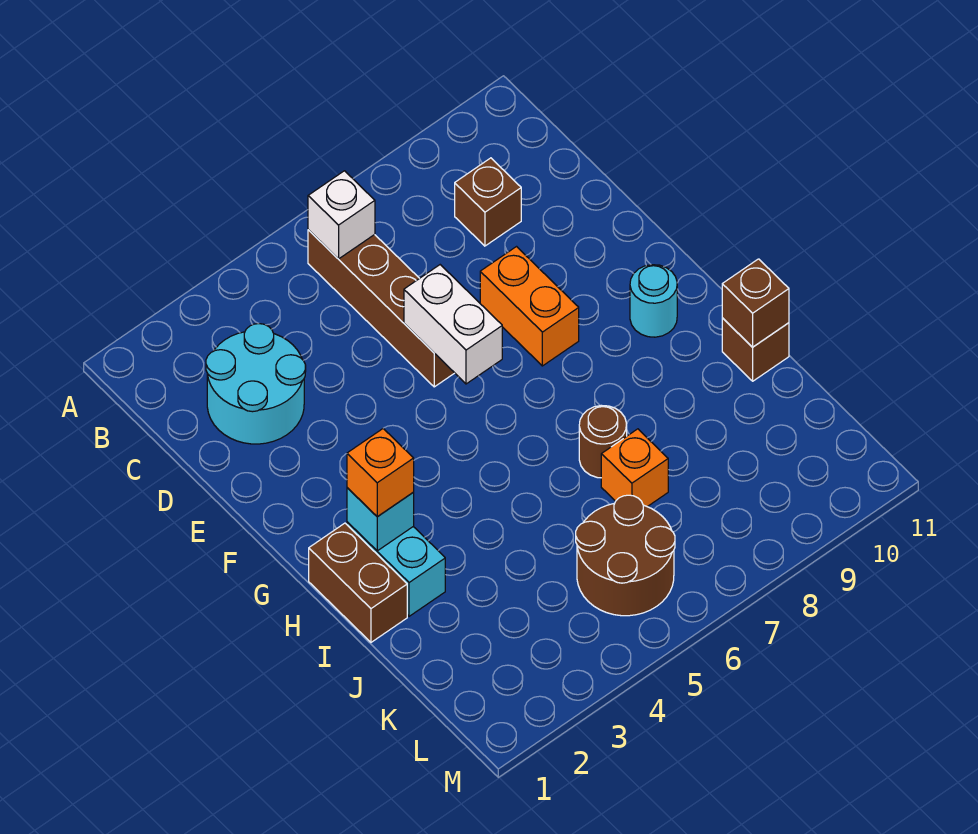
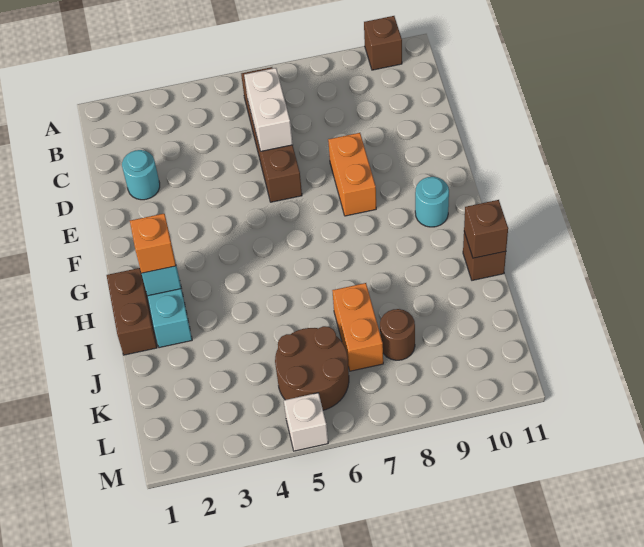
white 1x1 brick [308,171,375,259] -> white 1x1 brick moved to [284,393,328,451]
cyan 2x2 round brick [206,324,306,444] -> cyan 1x1 round brick [122,150,160,200]
brown 1x1 brick [455,158,521,246] -> brown 1x1 brick moved to [364,16,402,70]
white 1x2 brick [404,265,502,384] -> white 1x2 brick moved to [244,68,293,151]
brown 1x1 round brick [579,406,627,478] -> brown 1x1 round brick moved to [380,309,415,360]
orange 1x1 brick [601,429,668,507] -> orange 1x2 brick [332,283,383,371]

